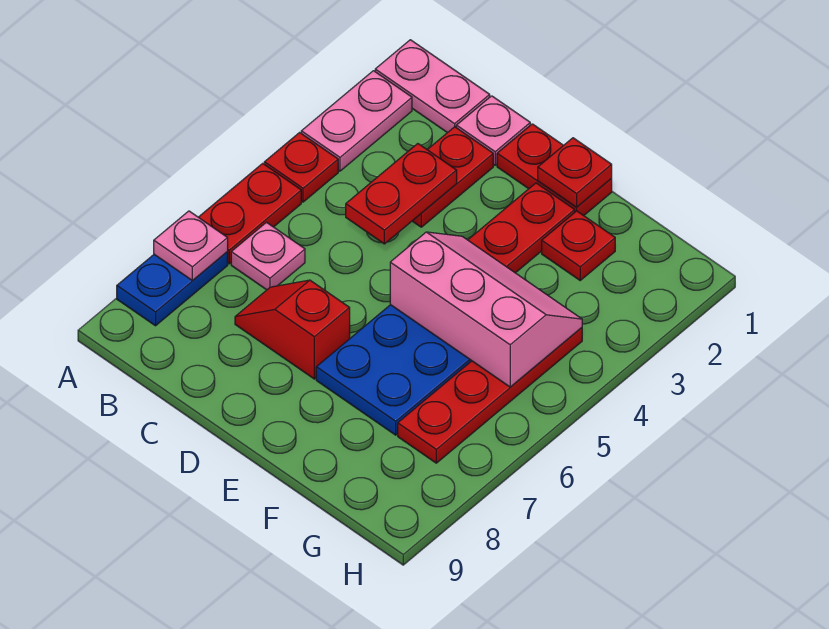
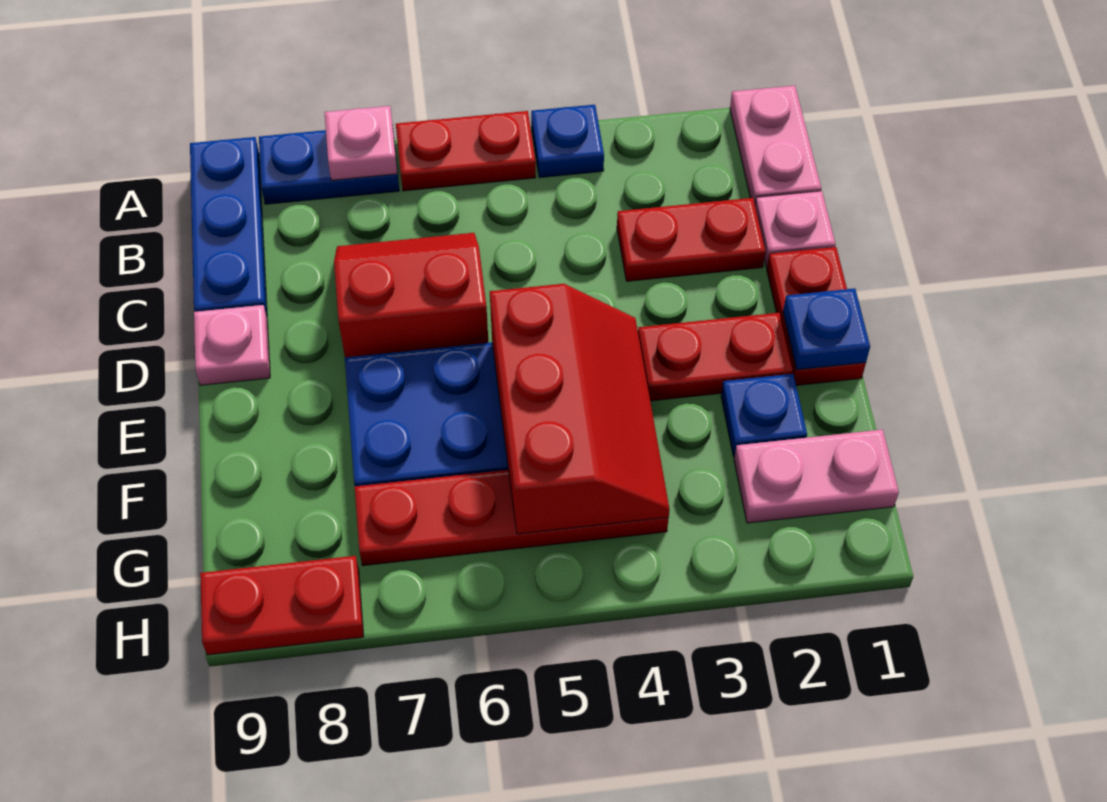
pink 1x2 plate [301,71,412,171] -> pink 1x2 plate moved to [734,429,899,523]
red 1x1 plate [264,133,338,202] -> blue 1x1 plate [531,105,604,178]
none -> blue 1x3 plate [190,137,267,317]
pink 1x1 plate [231,222,305,290] -> pink 1x1 plate moved to [194,305,270,385]
red 1x2 plate [346,144,457,244] -> red 1x2 plate moved to [200,556,364,655]
red 1x2 slope [235,280,350,379] -> red 2x2 slope [334,233,489,357]
red 1x1 plate [538,138,612,208] -> blue 1x1 plate [783,288,870,370]
pink 2x3 slope [390,232,582,387] -> red 2x3 slope [490,284,670,534]
red 1x1 plate [542,211,615,280] -> blue 1x1 plate [721,374,807,457]

